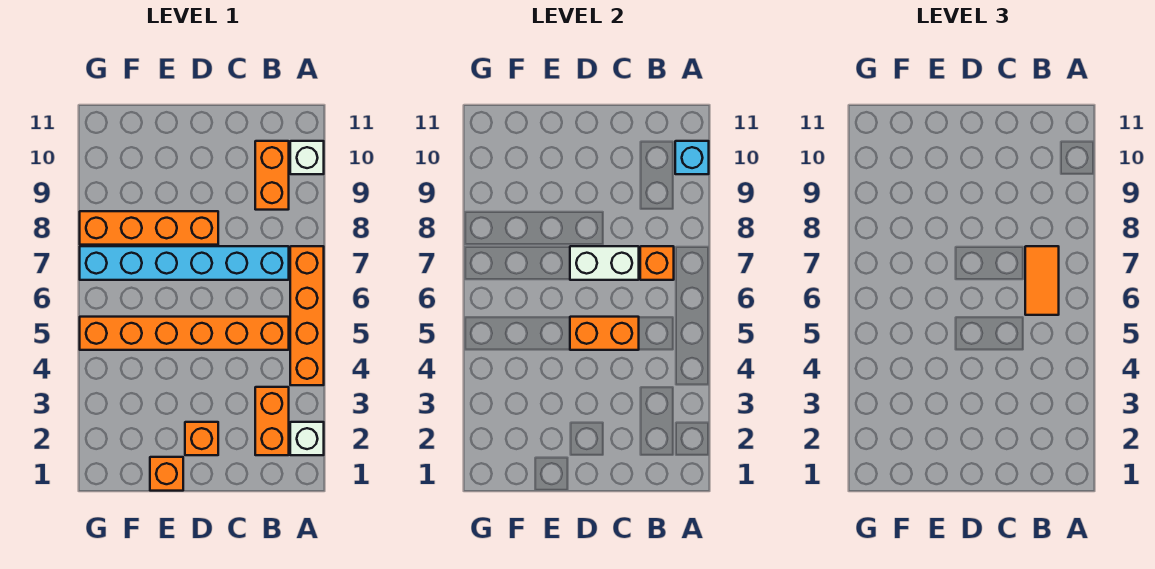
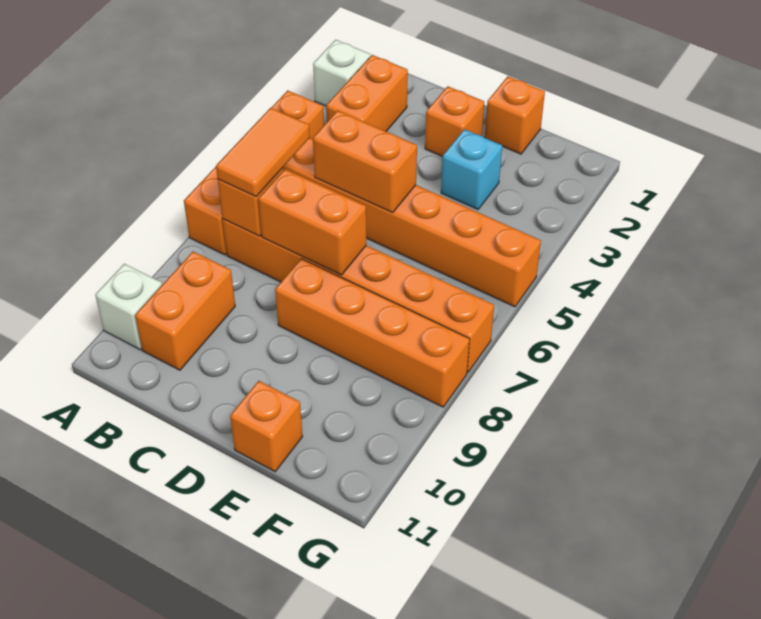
cyan 1x1 brick [675,141,709,174] -> cyan 1x1 brick moved to [441,129,502,209]
cyan 1x6 brick [80,246,289,280] -> orange 1x6 brick [223,219,494,372]
white 1x2 brick [570,246,639,280] -> orange 1x2 brick [258,169,366,275]
none -> orange 1x1 brick [230,381,302,472]

